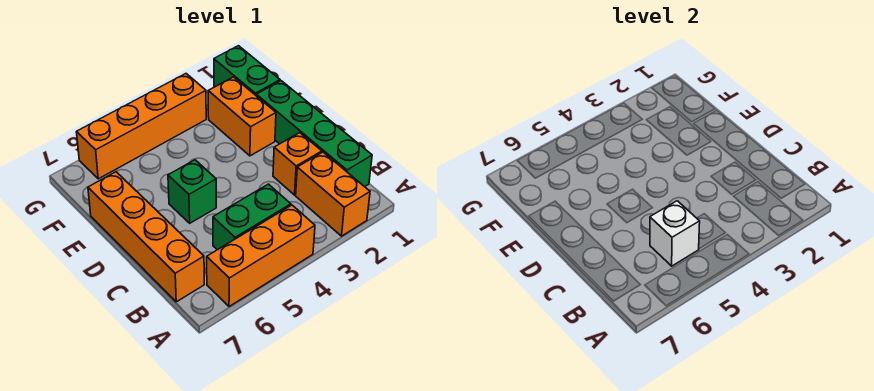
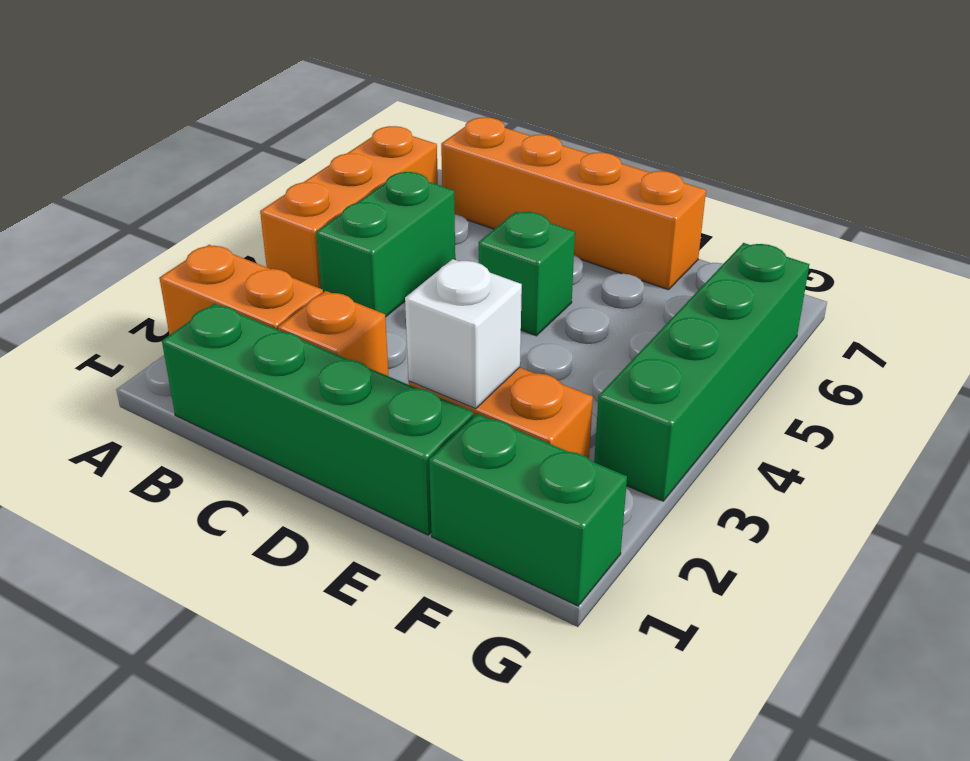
white 1x1 brick [650,201,700,266] -> white 1x1 brick moved to [405,259,522,409]
orange 1x4 brick [76,74,206,179] -> green 1x4 brick [594,243,809,501]

